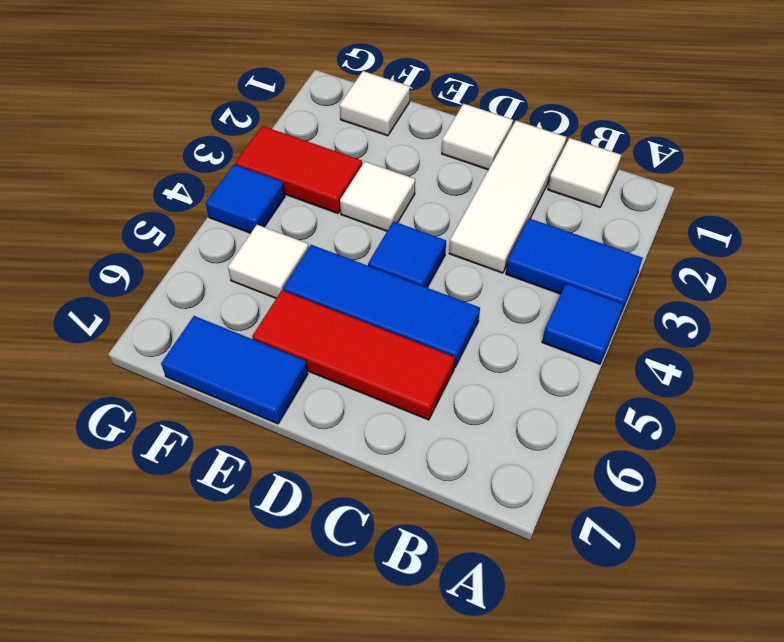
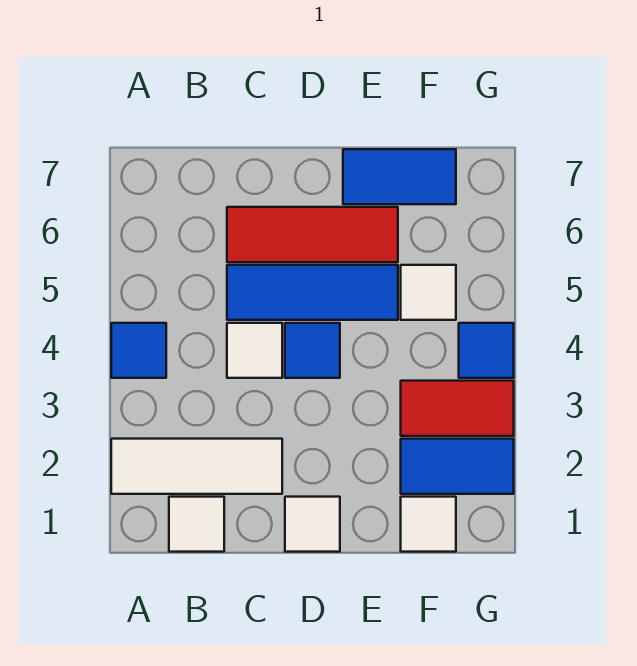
blue 1x2 tile [506,218,643,312] -> blue 1x2 tile moved to [401,439,514,494]
white 1x3 tile [449,121,567,273] -> white 1x3 tile turned to [111,439,282,494]
white 1x1 tile [340,162,415,231] -> white 1x1 tile moved to [227,323,282,378]

